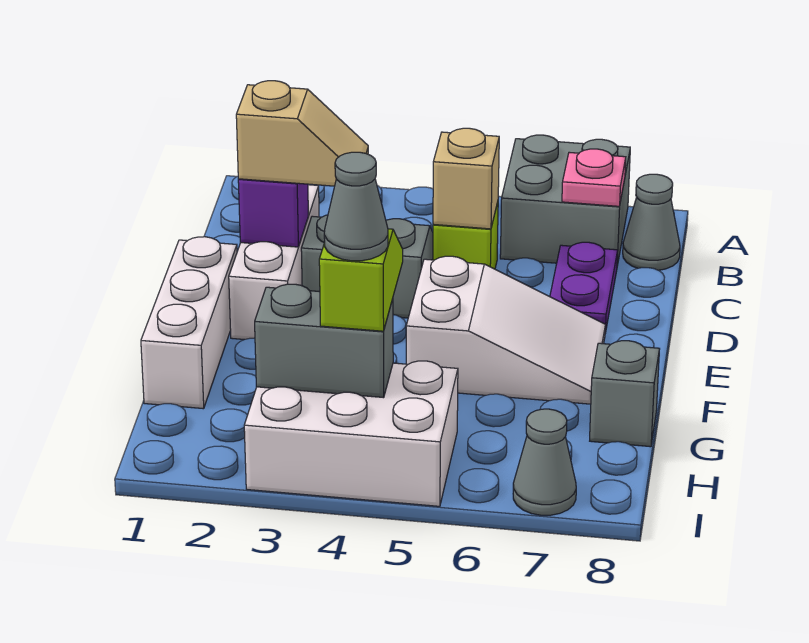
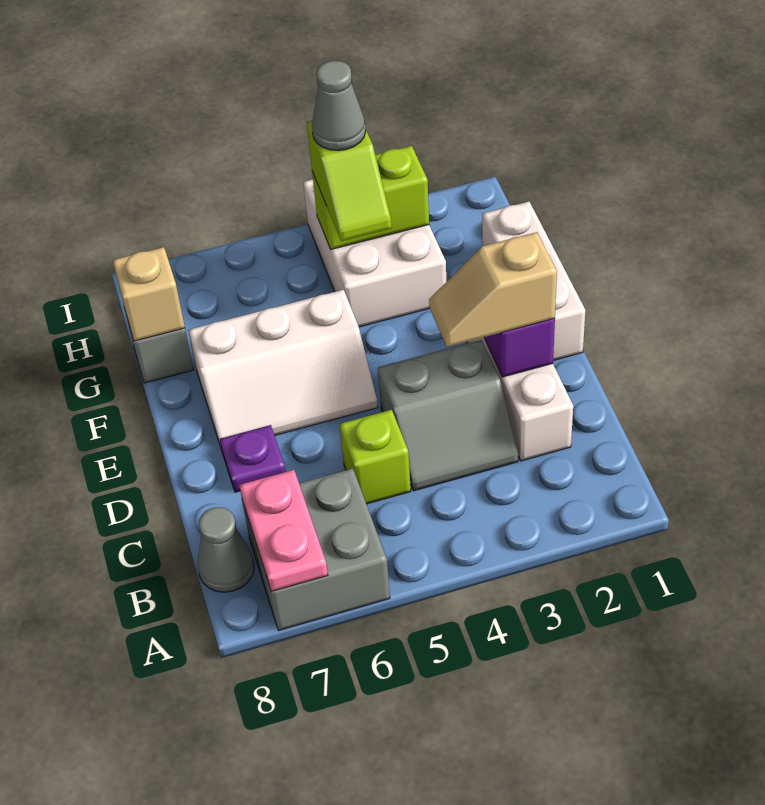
pink 1x1 plate [562,149,626,206] -> pink 1x2 plate [239,470,328,592]
tan 1x1 brick [433,128,499,229] -> tan 1x1 brick moved to [113,247,185,341]
purple 1x2 plate [550,242,618,333] -> purple 1x1 plate [220,425,286,492]
white 2x3 slope [406,256,606,404] -> white 2x3 slope turned to [188,290,378,450]
white 2x3 brick [244,361,458,506] -> white 2x3 brick turned to [303,179,446,327]
grey 1x2 brick [255,284,393,398] -> lime 1x2 brick [312,146,429,249]
grey 1x1 cone [513,409,576,515] -> none

